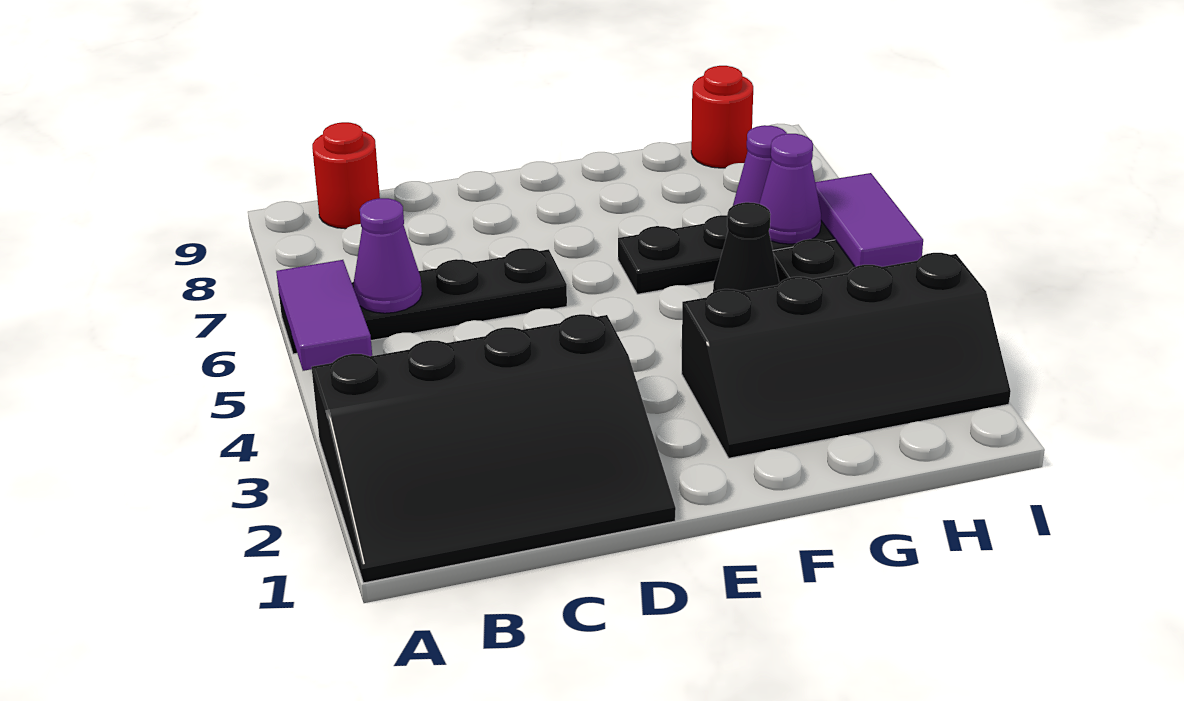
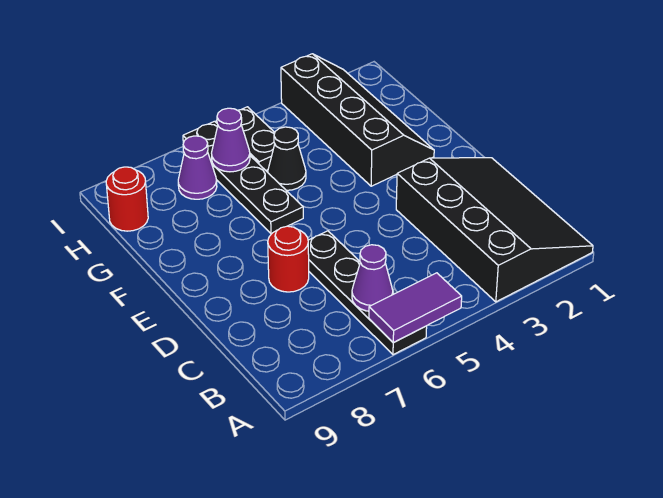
red 1x1 round brick [312,122,380,229] -> red 1x1 round brick moved to [268,226,309,292]
purple 1x2 tile [815,173,923,267] -> none

